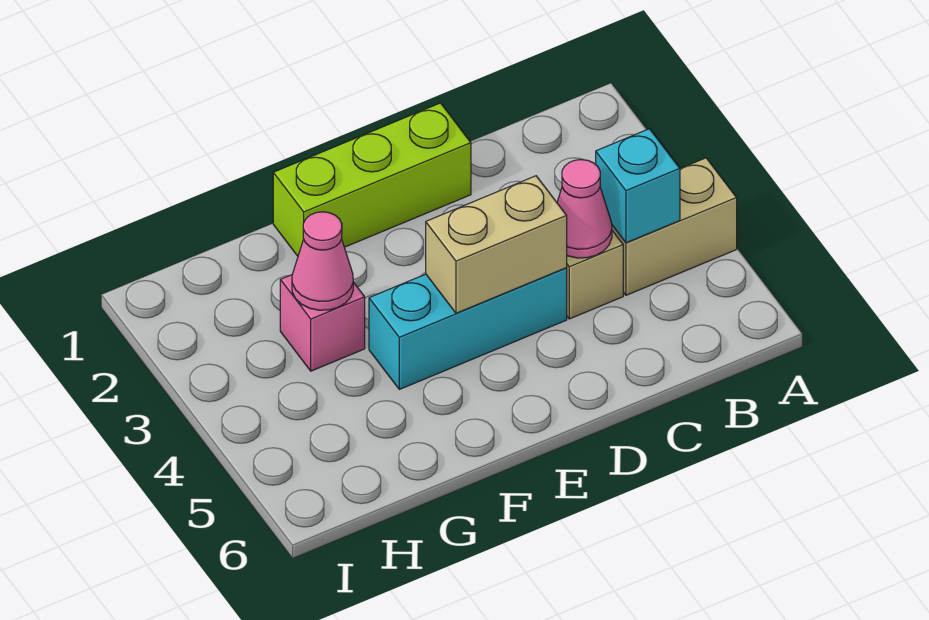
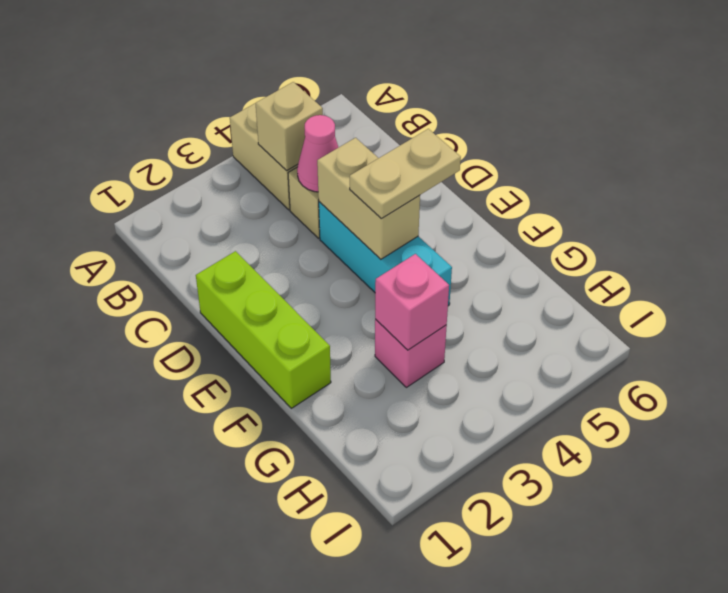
cyan 1x1 brick [596,129,680,243] -> tan 1x1 brick [255,82,323,171]
none -> tan 1x2 plate [350,129,461,218]
pink 1x1 cone [292,212,353,310] -> pink 1x1 brick [375,254,449,350]

